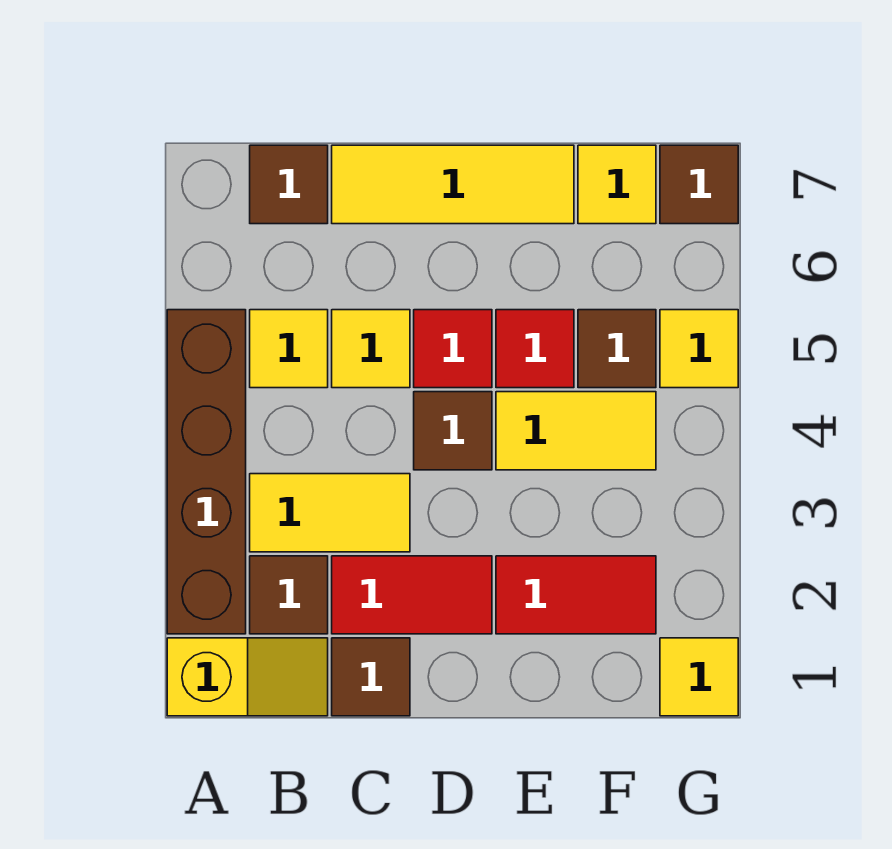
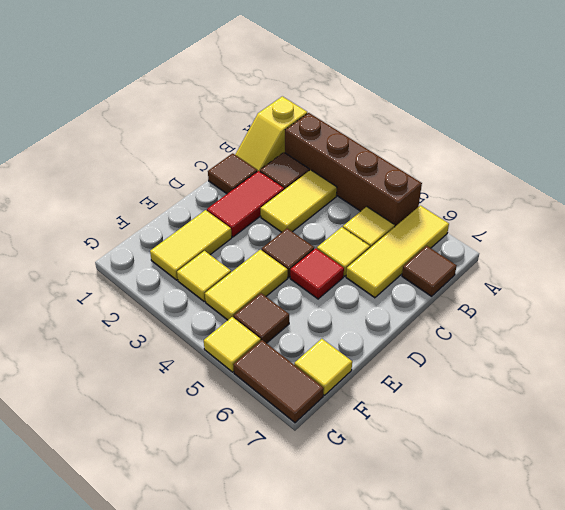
yellow 1x3 tile [332,145,574,224] -> yellow 1x3 tile moved to [346,205,449,298]
red 1x2 tile [496,556,656,634] -> yellow 1x2 tile [150,210,232,280]
red 1x1 tile [496,310,574,388] -> none
yellow 1x1 tile [660,638,738,716] -> yellow 1x1 tile moved to [177,251,231,301]
brown 1x1 tile [660,145,738,224] -> brown 1x2 tile [233,340,324,423]

